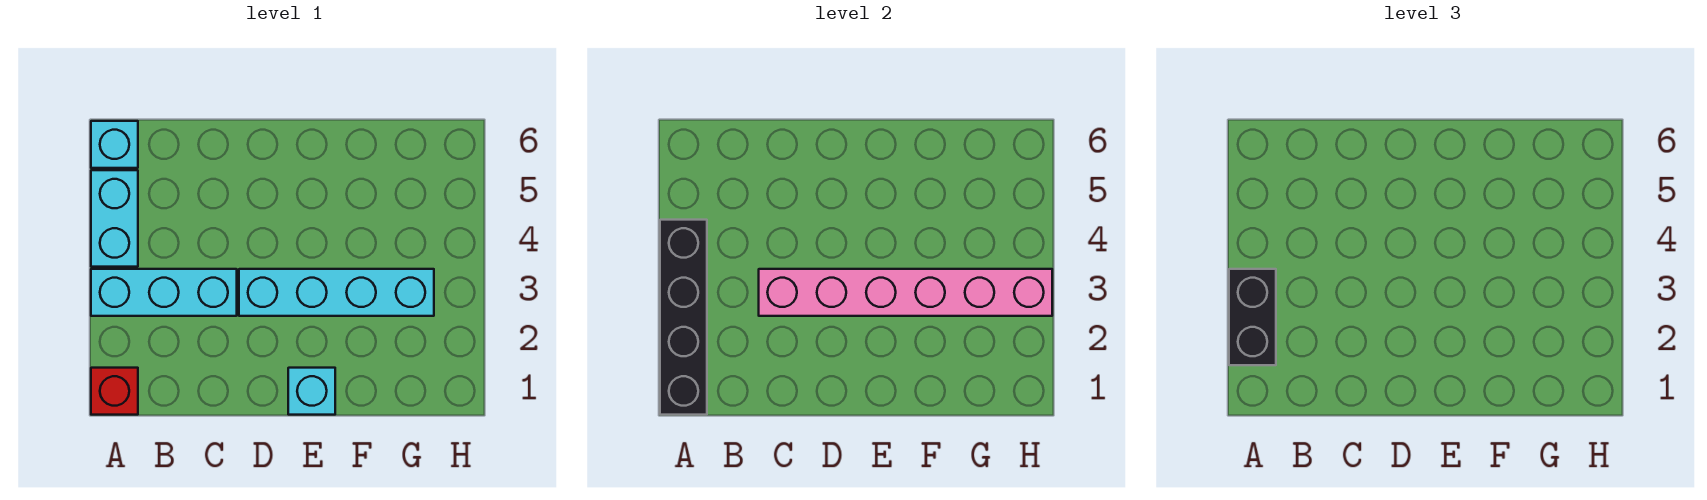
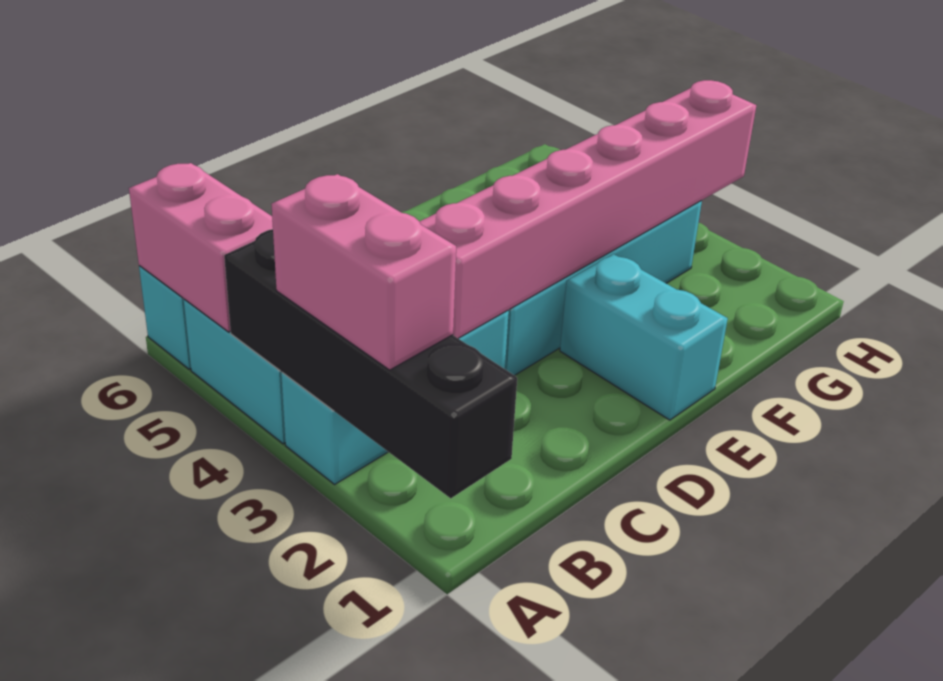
red 1x1 brick [91,368,138,415] -> none
black 1x2 brick [1229,269,1276,365] -> pink 1x2 brick [271,174,456,370]
none -> pink 1x2 brick [129,163,273,332]
cyan 1x1 brick [288,368,335,415] -> cyan 1x2 brick [560,254,728,420]

